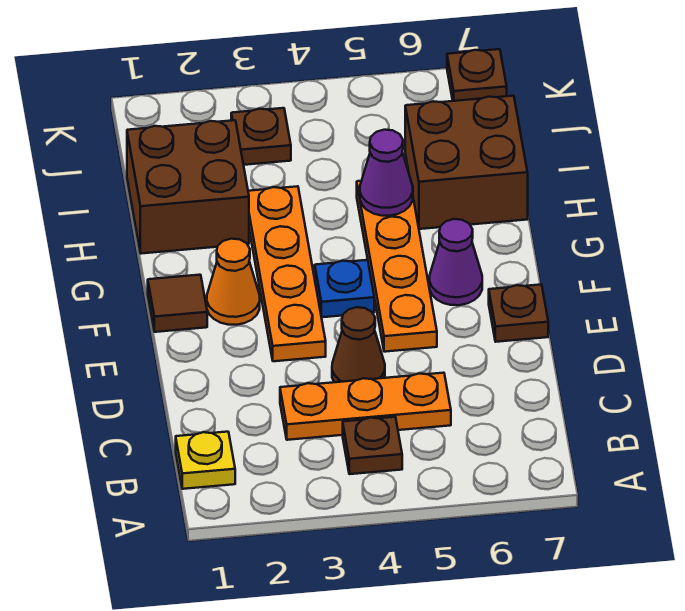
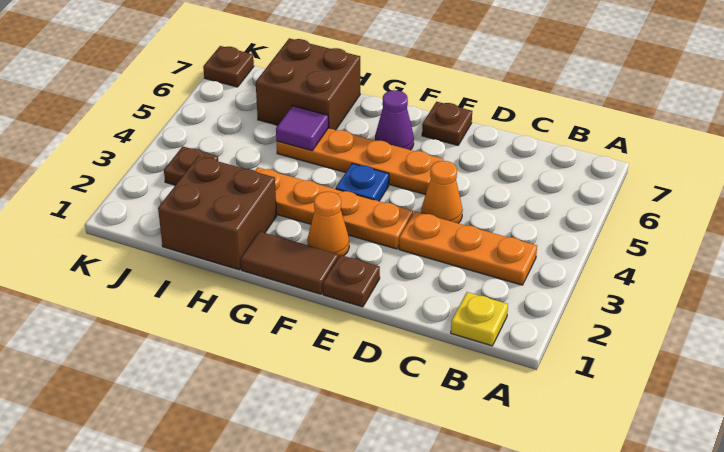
brown 1x1 plate [343,417,402,474] -> brown 1x1 plate moved to [323,255,380,307]
orange 1x3 plate [280,373,451,440] -> orange 1x3 plate turned to [399,211,537,285]
brown 1x1 cone [332,307,385,382] -> orange 1x1 cone [421,161,463,223]
brown 1x1 tile [148,275,207,332] -> brown 1x2 tile [241,231,338,294]
purple 1x1 cone [360,130,413,216] -> purple 1x1 tile [276,106,328,151]

